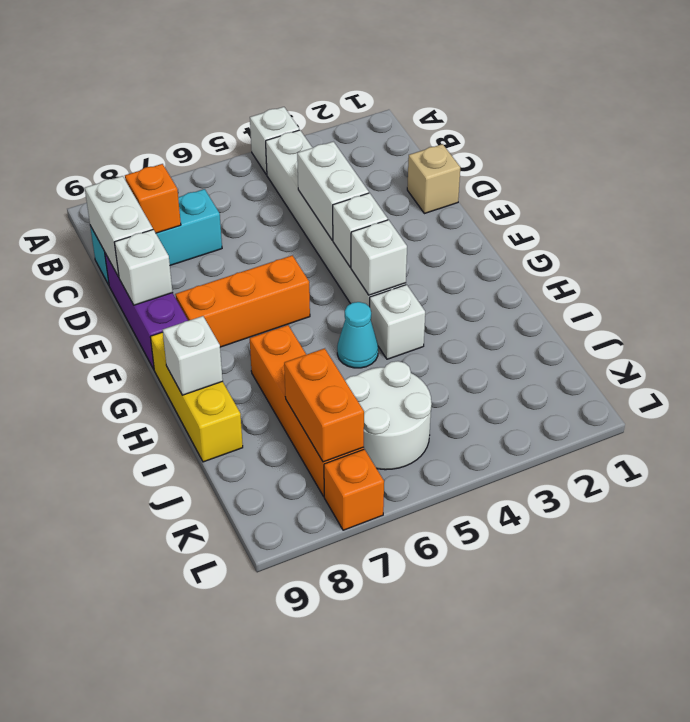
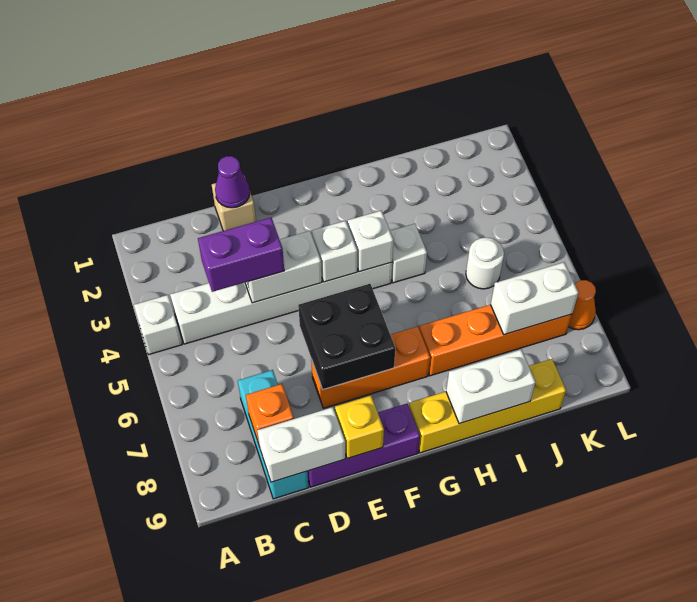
none -> purple 1x2 brick [198,218,284,292]
none -> purple 1x1 cone [215,156,250,208]
none -> black 2x2 brick [298,284,395,390]
white 1x1 brick [114,230,173,305] -> yellow 1x1 brick [335,396,384,459]
orange 1x3 brick [175,255,310,347] -> orange 1x3 brick turned to [311,326,430,408]
yellow 1x3 brick [150,332,243,462] -> yellow 1x4 brick [409,359,566,453]
cyan 1x1 cone [337,302,378,368] -> none
white 1x1 brick [163,316,223,395] -> white 1x2 brick [446,350,536,424]
white 2x2 round brick [345,361,432,470] -> white 1x1 round brick [466,238,504,289]
orange 1x2 brick [284,348,364,462] -> white 1x2 brick [491,262,578,335]
orange 1x1 brick [324,449,384,530] -> orange 1x1 cone [568,280,596,330]

